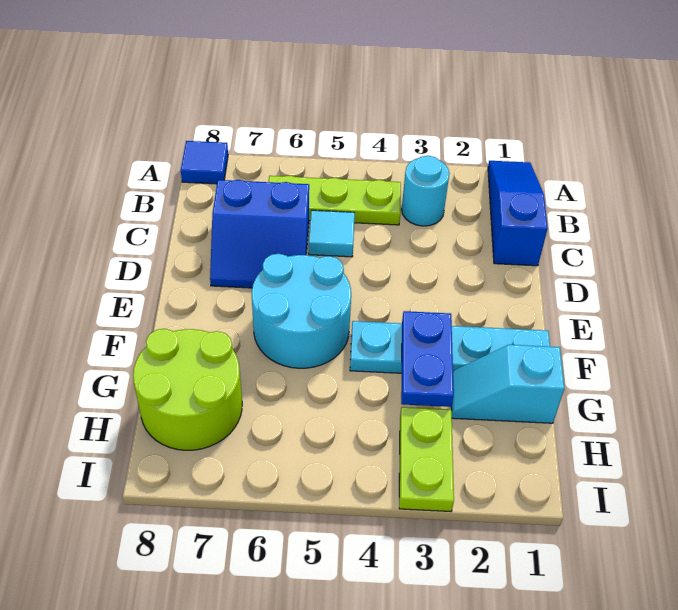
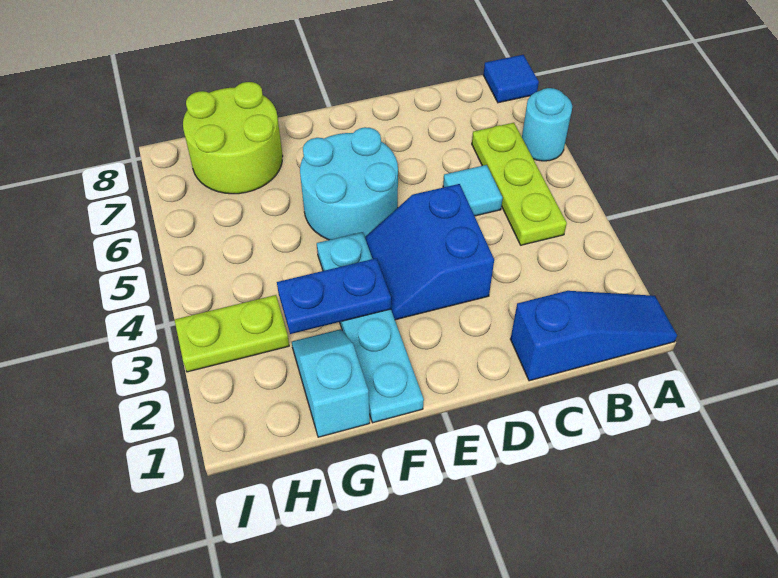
cyan 1x1 round brick [402,156,450,226] -> cyan 1x1 round brick moved to [522,88,572,161]
blue 2x2 slope [210,180,309,288] -> blue 2x2 slope moved to [365,184,494,320]

